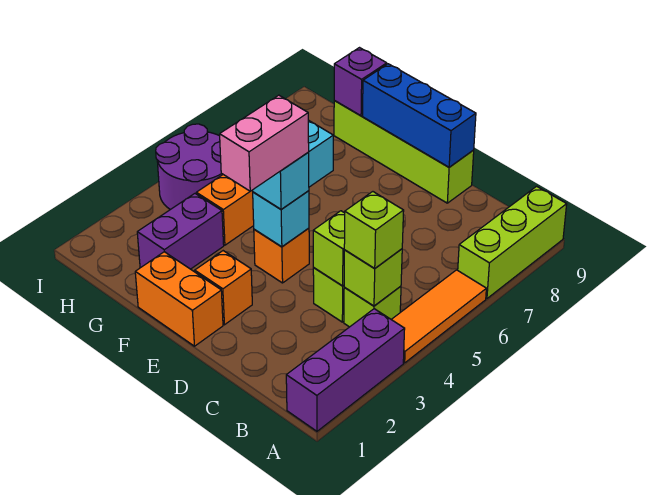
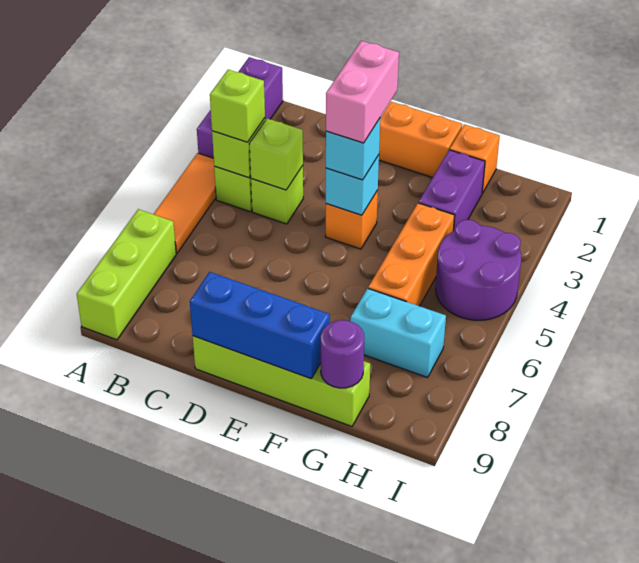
orange 1x1 brick [195,251,252,325] -> orange 1x1 brick moved to [450,124,500,193]
purple 1x1 brick [334,48,387,116] -> purple 1x1 round brick [321,320,364,388]

